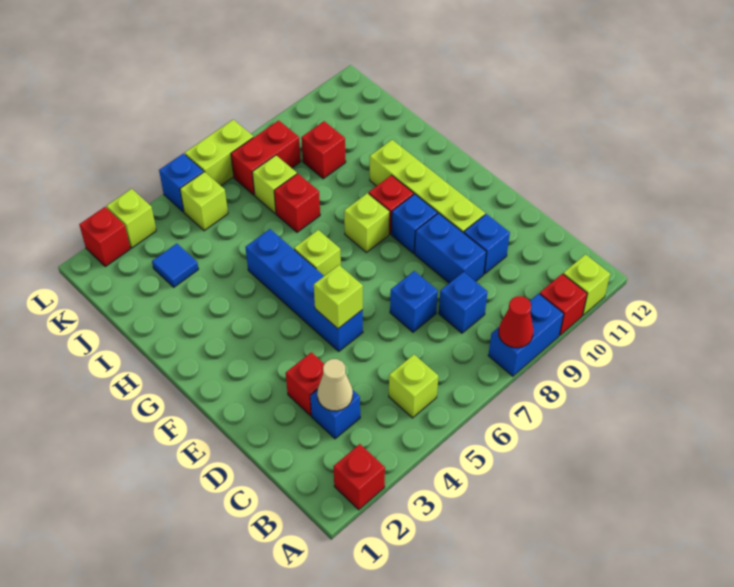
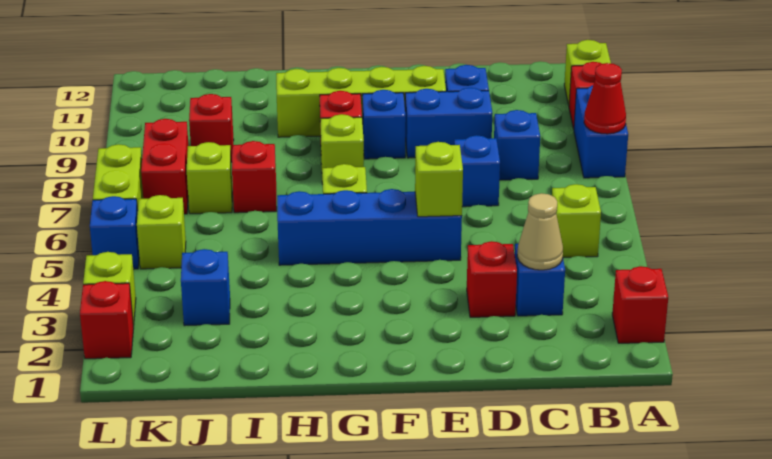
blue 1x1 tile [152,244,199,287] -> blue 1x1 brick [181,249,230,326]

